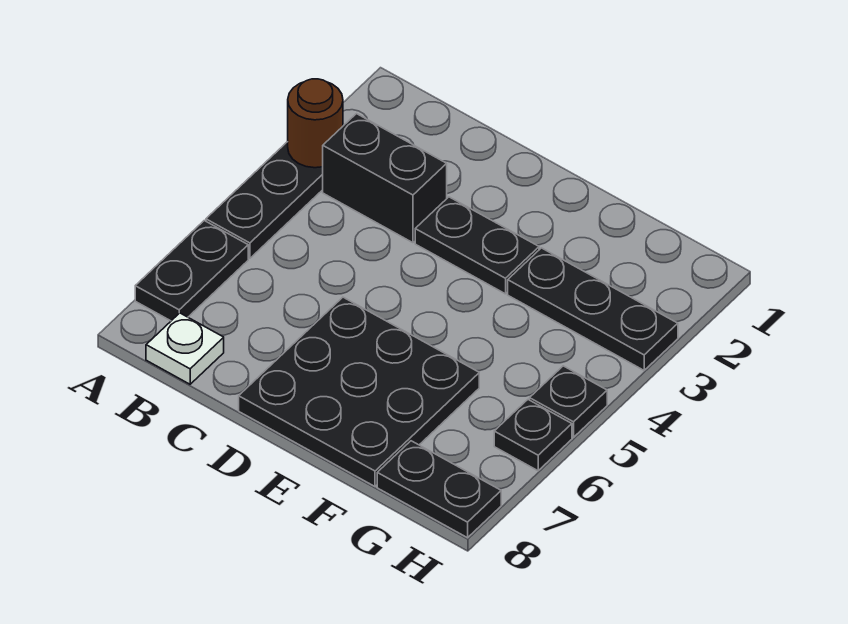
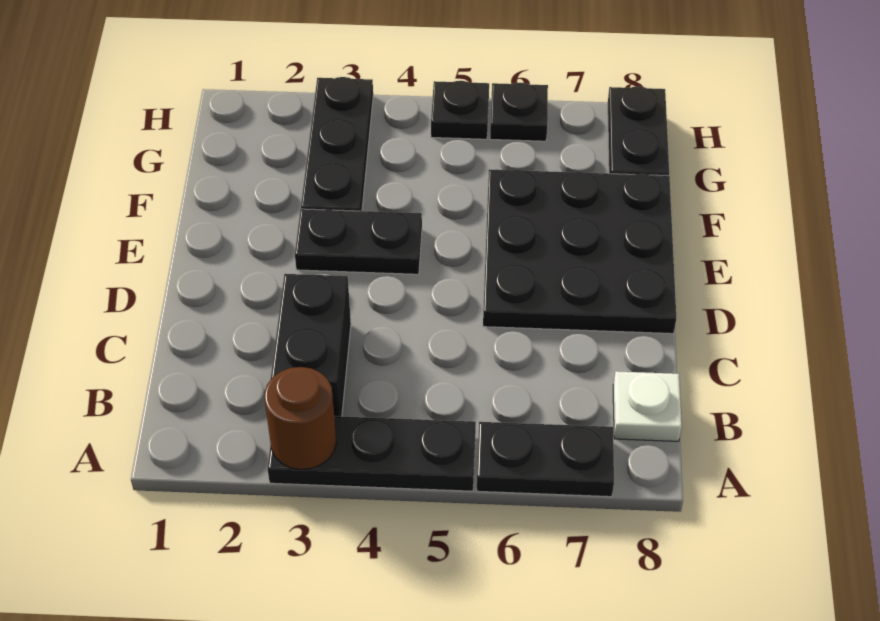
black 1x2 plate [415,197,539,294] -> black 1x2 plate turned to [295,209,422,274]

